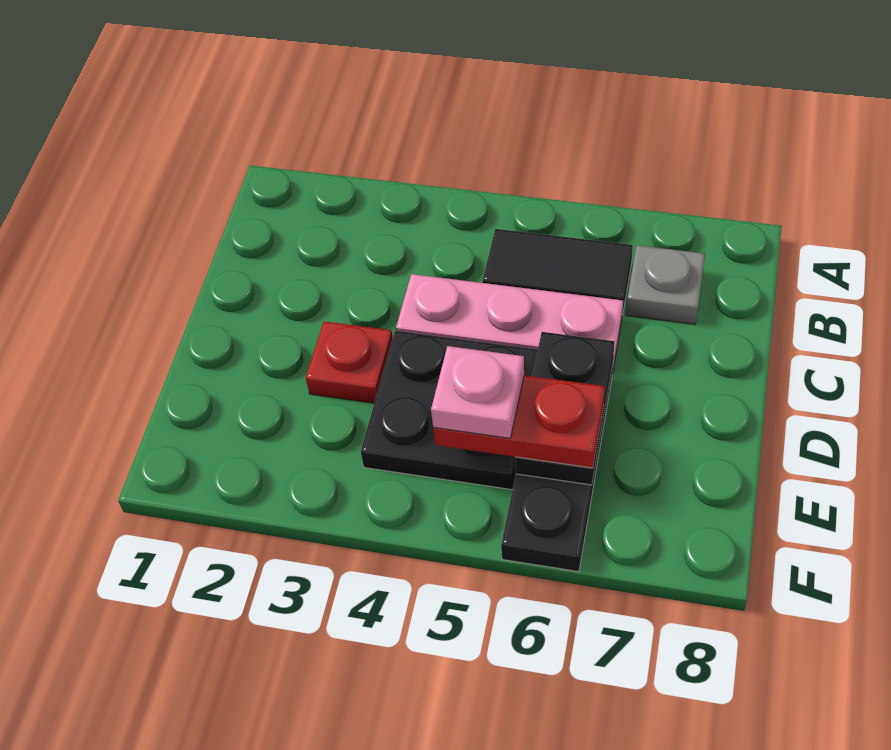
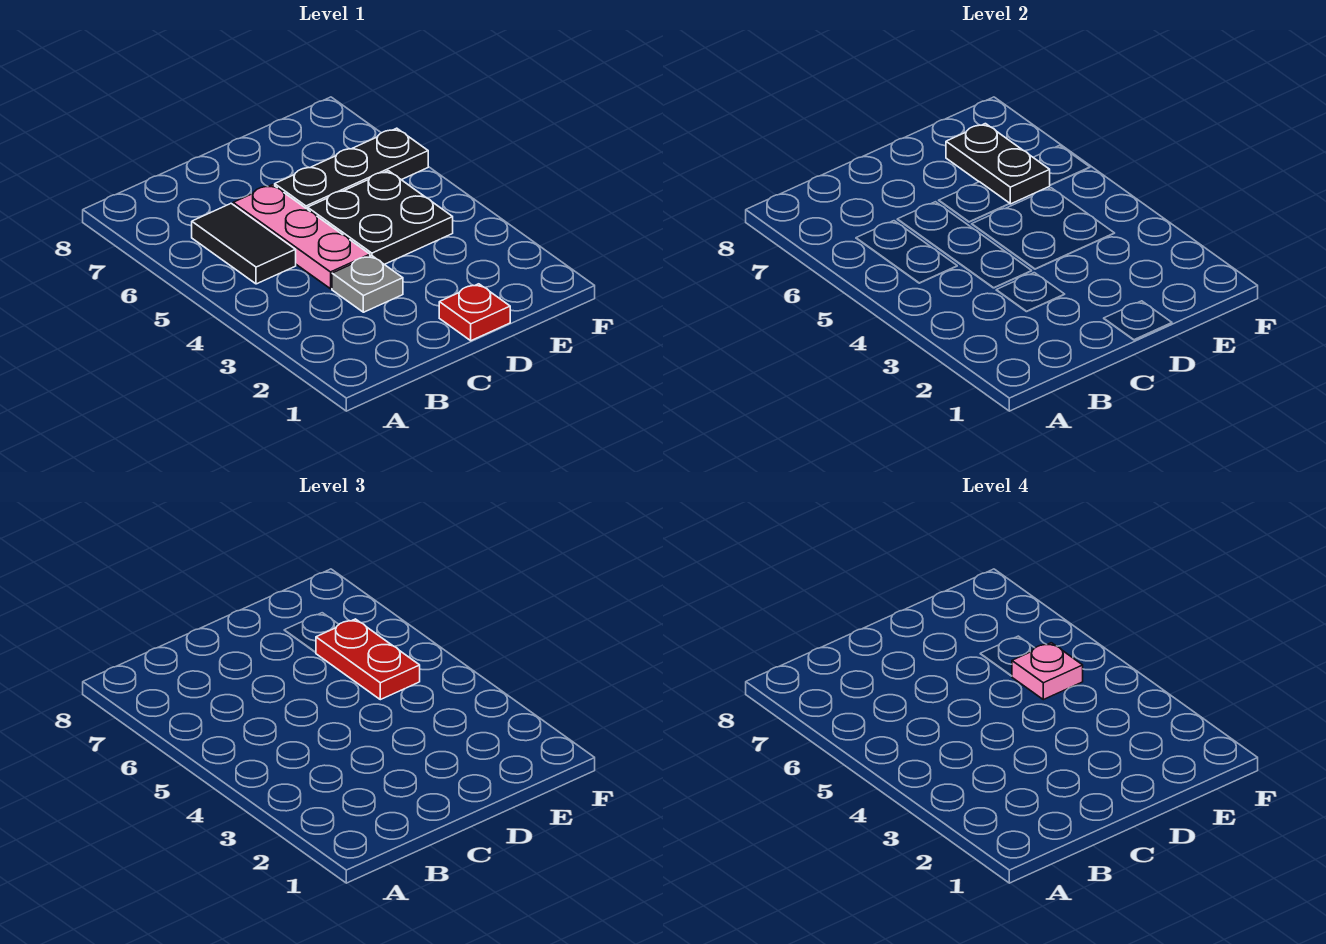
grey 1x1 plate [626,245,705,324] -> grey 1x1 plate moved to [332,255,403,312]
red 1x1 plate [306,321,393,403] -> red 1x1 plate moved to [439,284,510,341]
black 1x2 plate [515,332,614,485] -> black 1x2 plate turned to [946,124,1050,204]

